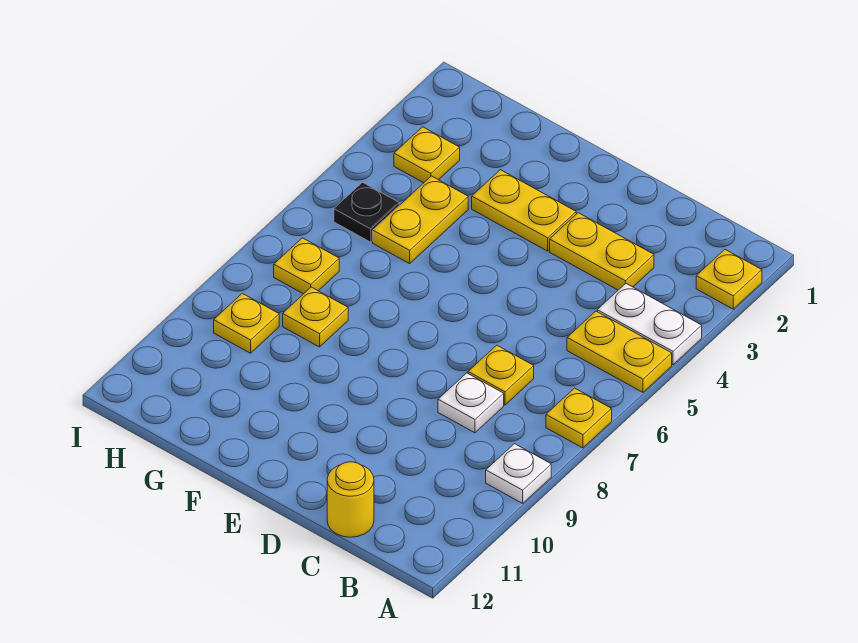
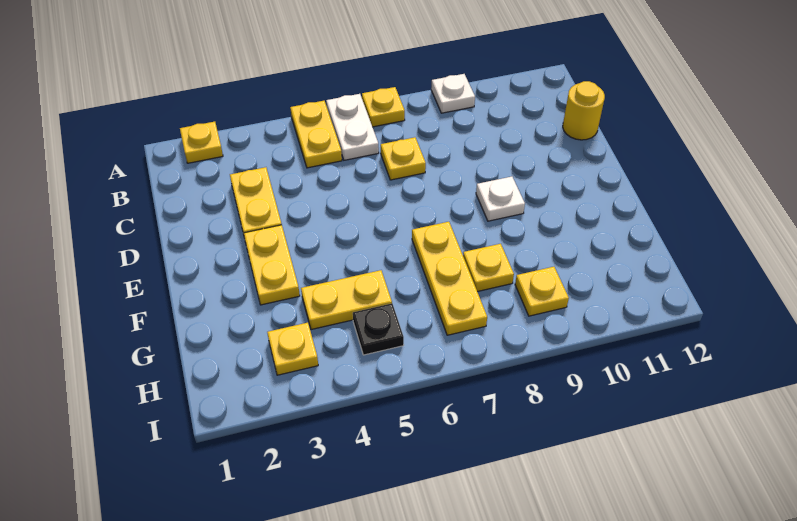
white 1x2 plate [597,284,702,365] -> white 1x2 plate moved to [326,94,379,160]
white 1x1 plate [438,373,504,433] -> white 1x1 plate moved to [476,177,525,221]
yellow 1x1 plate [274,238,339,294] -> yellow 1x3 plate [412,222,487,335]

